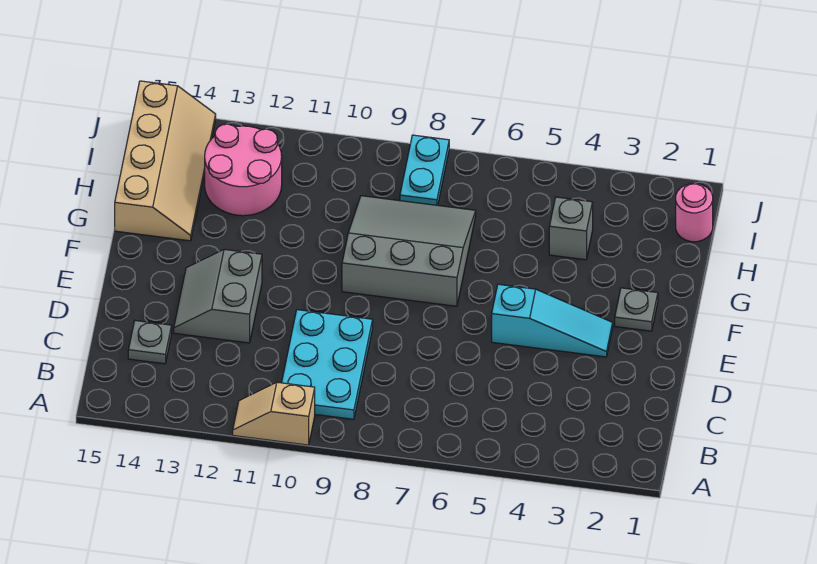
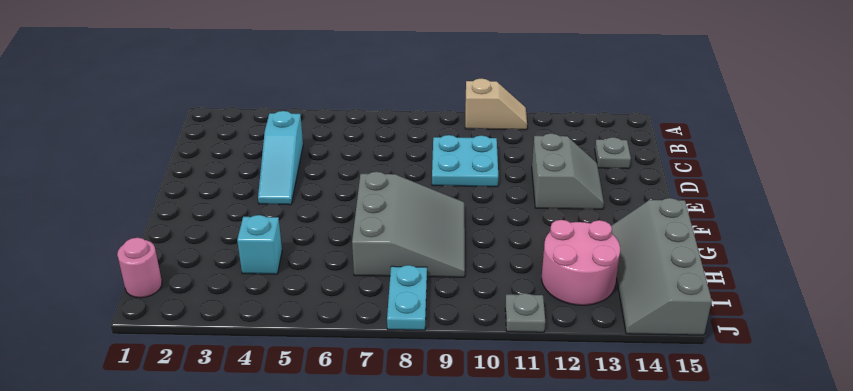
cyan 2x3 plate [282,310,373,419] -> cyan 2x2 plate [432,135,498,187]
cyan 1x3 slope [492,284,613,357] -> cyan 1x3 slope turned to [258,111,303,205]
grey 1x1 plate [615,288,658,331] -> grey 1x1 plate moved to [505,293,545,332]
grey 3x3 slope [342,196,476,306] -> grey 3x3 slope turned to [352,172,465,277]
tan 2x4 slope [115,81,216,241] -> grey 2x4 slope [611,198,712,335]
grey 1x1 brick [549,197,593,260] -> cyan 1x1 brick [237,215,282,274]

